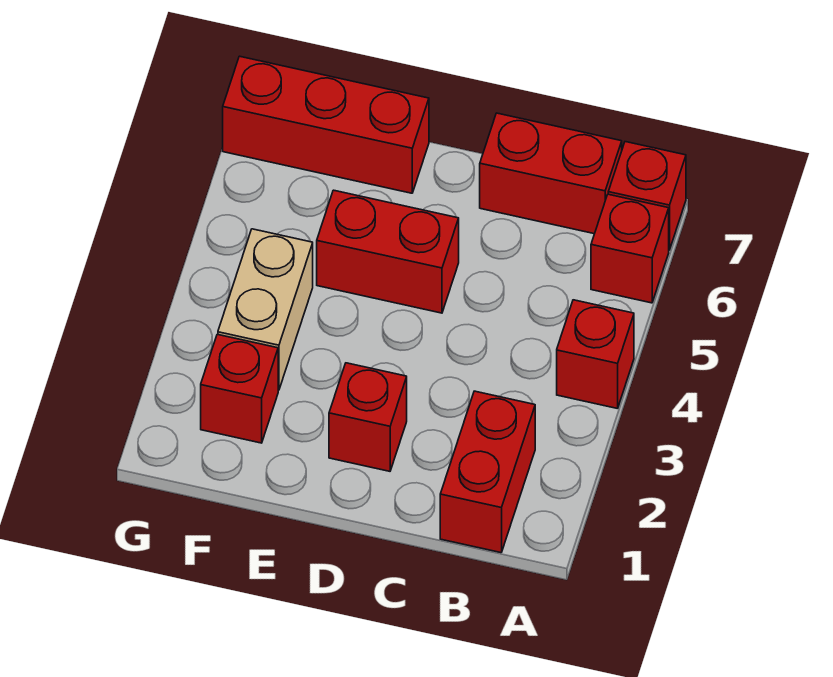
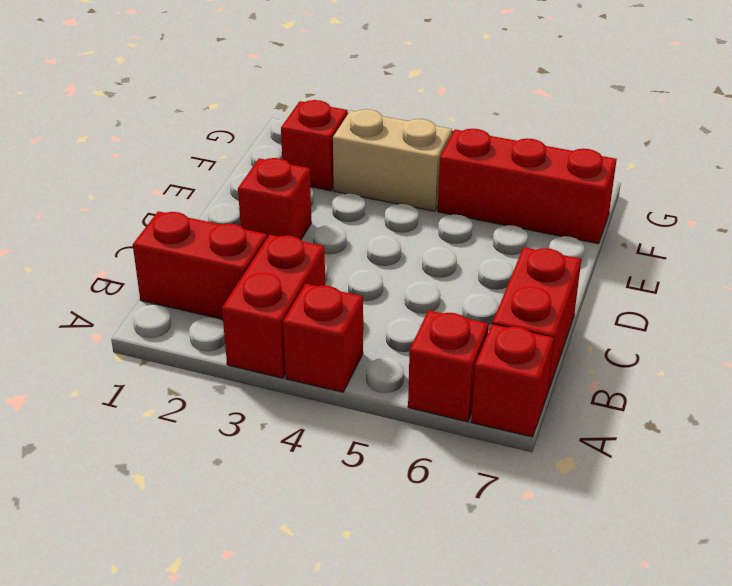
red 1x2 brick [317,190,459,313] -> red 1x2 brick moved to [222,235,325,378]
red 1x3 brick [223,56,429,193] -> red 1x3 brick turned to [438,129,617,244]

